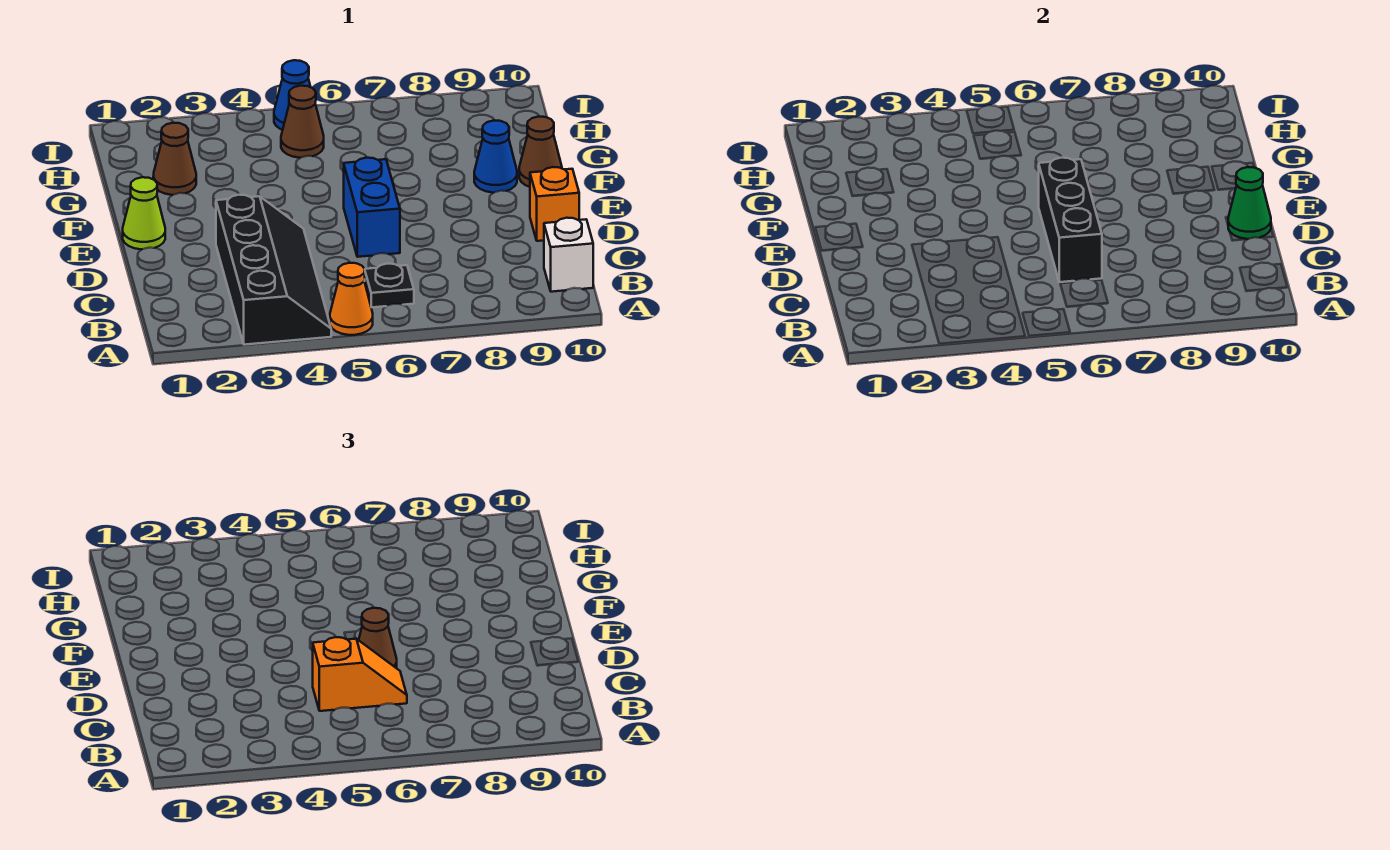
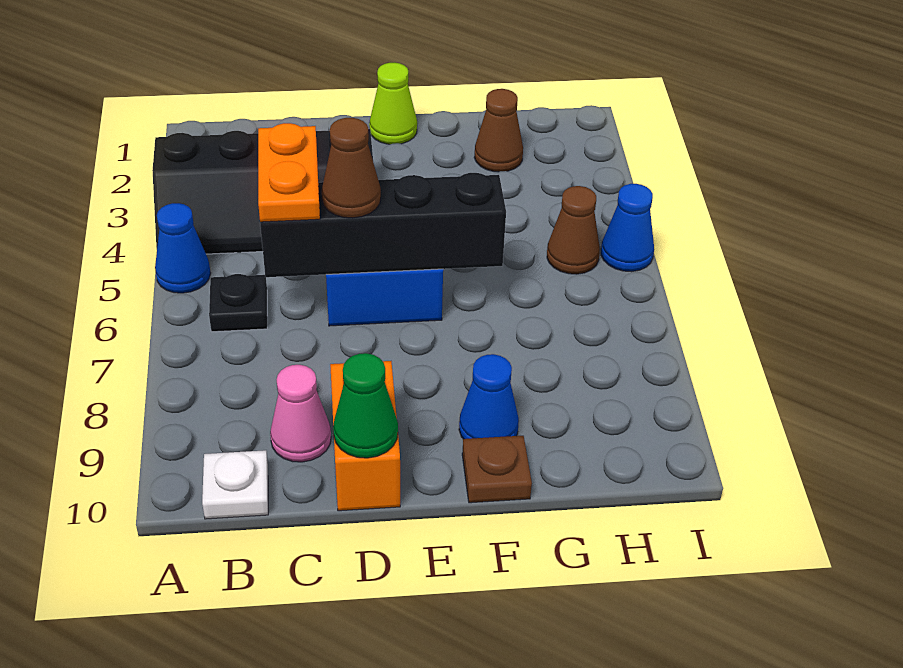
orange 1x1 cone [330,263,373,335] -> blue 1x1 cone [155,203,211,293]
white 1x1 brick [544,218,593,292] -> white 1x1 plate [202,450,268,519]
orange 1x2 slope [313,637,407,711] -> orange 1x2 plate [258,123,320,222]
black 1x3 brick [1039,158,1102,282] -> black 1x4 brick [260,173,506,277]
none -> pink 1x1 cone [270,365,331,462]
orange 1x1 brick [530,167,579,241] -> orange 1x2 brick [330,361,400,511]
brown 1x1 cone [519,117,562,187] -> brown 1x1 plate [462,436,532,503]

